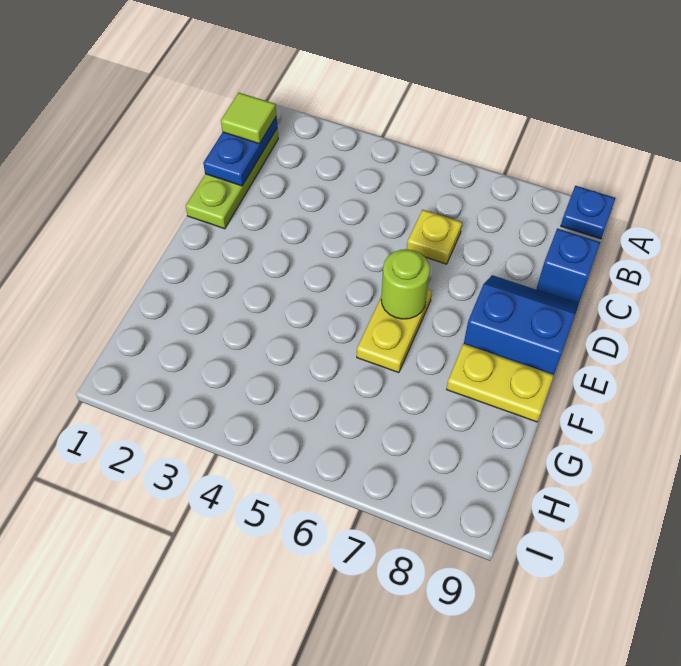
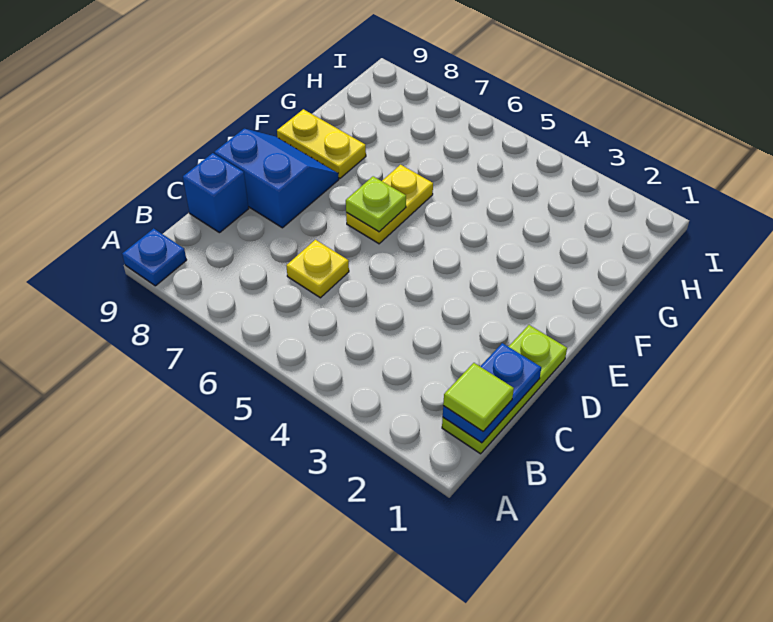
blue 2x2 slope [464,275,579,375] -> blue 2x2 slope turned to [214,129,339,228]
lime 1x1 round brick [381,249,430,319] -> lime 1x1 plate [346,176,406,232]

